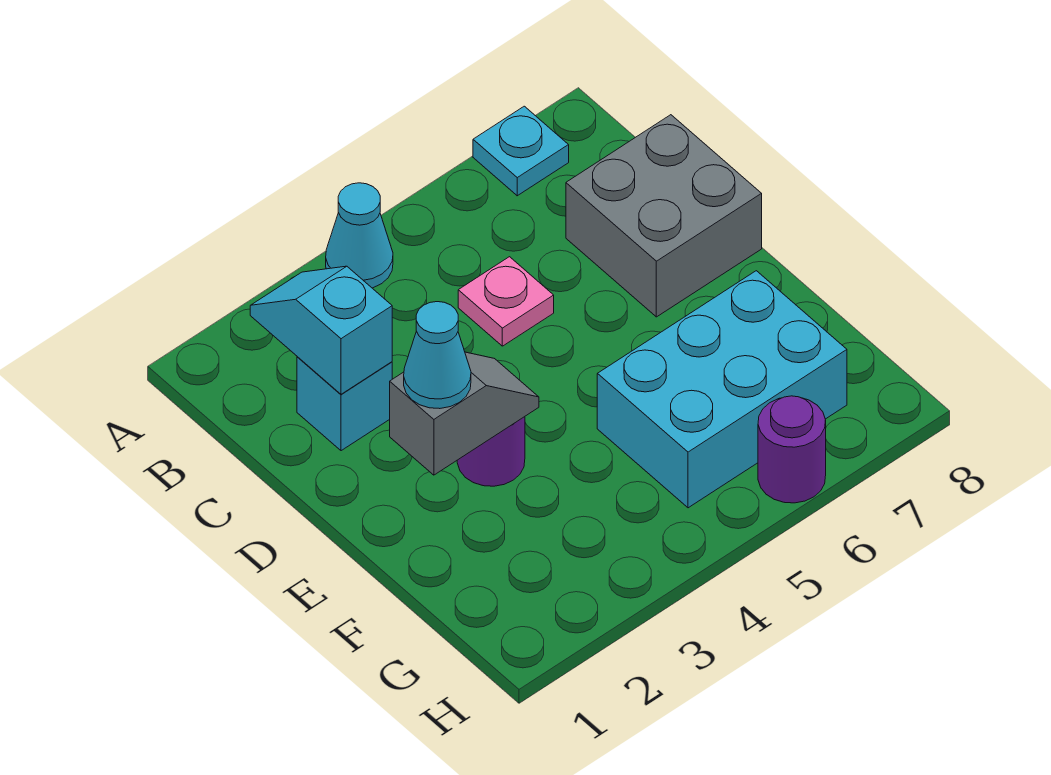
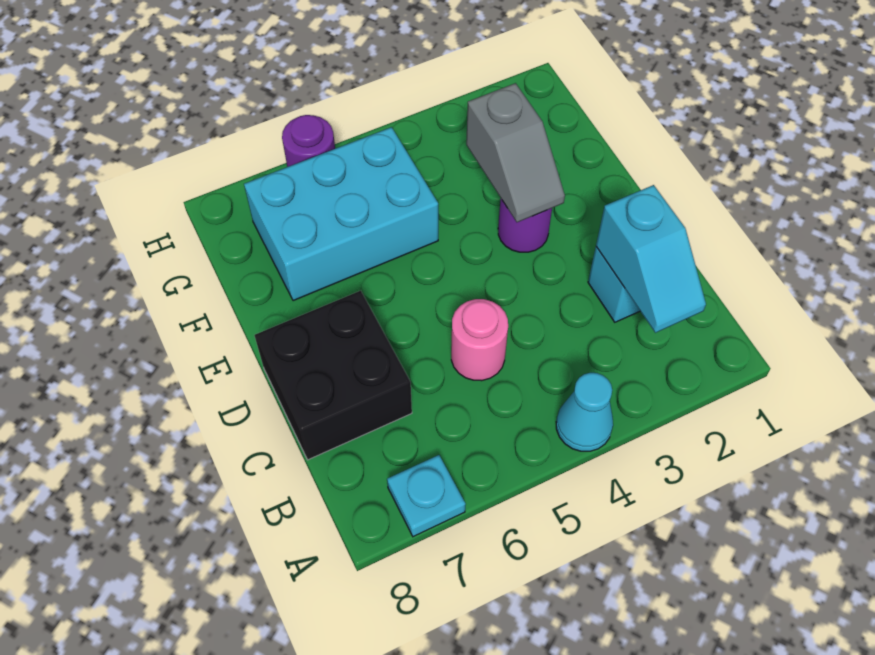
pink 1x1 plate [458,257,554,346] -> pink 1x1 round brick [451,299,508,381]
grey 2x2 brick [566,115,762,317] -> black 2x2 brick [254,291,412,460]
grey 1x2 slope [390,352,539,475] -> grey 1x2 slope turned to [466,83,565,222]
cyan 1x1 cone [404,302,471,409] -> none

